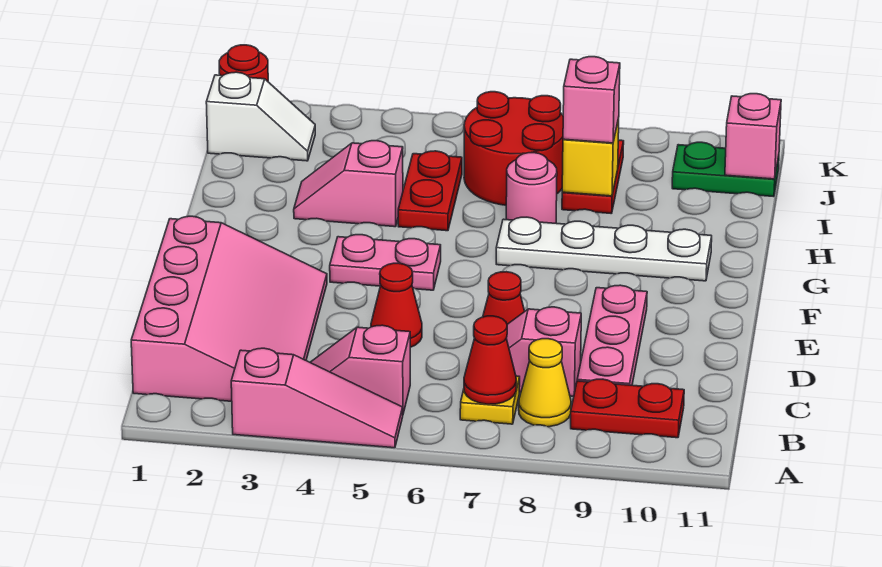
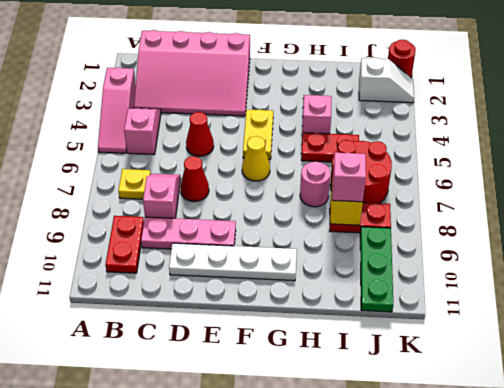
red 1x1 cone [464,316,516,404] -> none
yellow 1x1 cone [519,339,571,427] -> yellow 1x1 cone moved to [242,136,270,181]
pink 1x2 plate [330,235,441,290] -> yellow 1x2 plate [243,109,273,159]
white 1x4 plate [496,217,712,281] -> white 1x4 plate turned to [169,243,297,281]
white 1x2 slope [206,72,315,161] -> white 1x2 slope turned to [359,58,414,103]
green 1x2 plate [672,142,779,197] -> green 1x3 plate [360,227,393,312]
pink 1x1 brick [725,94,781,179] -> none

